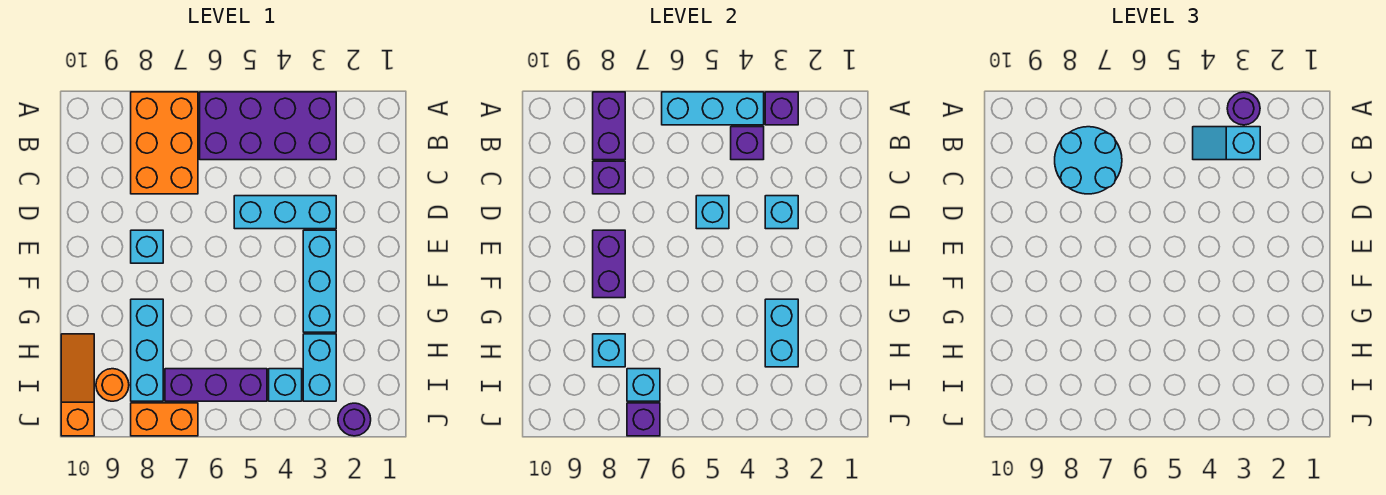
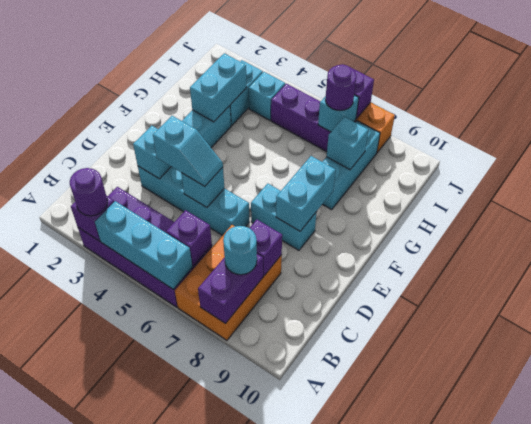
cyan 1x2 slope [1193,127,1260,160] -> cyan 1x2 slope moved to [153,116,223,186]
purple 1x1 brick [731,127,764,160] -> purple 1x1 brick moved to [166,210,212,266]
cyan 2x2 round brick [1055,127,1122,194] -> cyan 1x1 round brick [223,226,257,275]
cyan 1x3 brick [234,196,336,229] -> cyan 1x4 brick [138,166,249,235]
cyan 1x1 brick [131,230,163,263] -> cyan 1x2 brick [251,184,317,250]
purple 1x2 brick [593,230,625,298] -> cyan 1x2 brick [276,156,336,231]
orange 1x3 slope [61,334,94,436] -> none
orange 1x1 round brick [96,369,129,401] -> none
purple 1x1 round brick [338,403,371,436] -> purple 1x1 round brick moved to [325,64,357,111]

